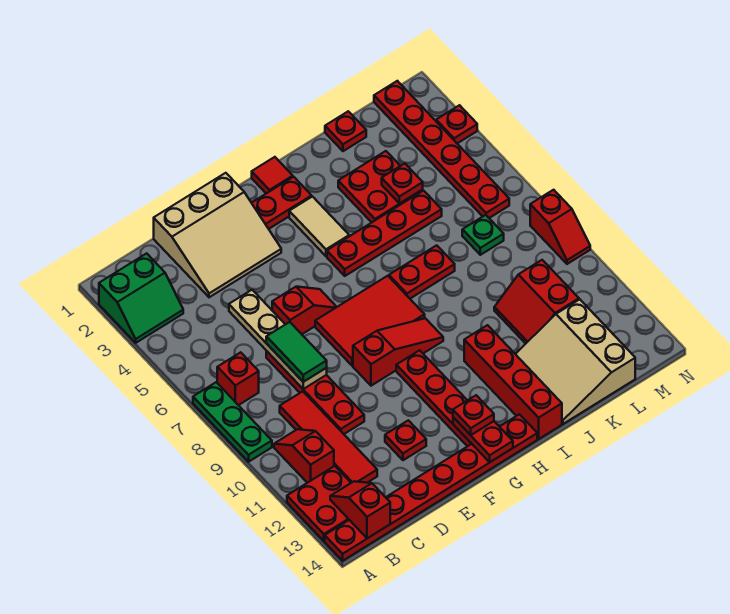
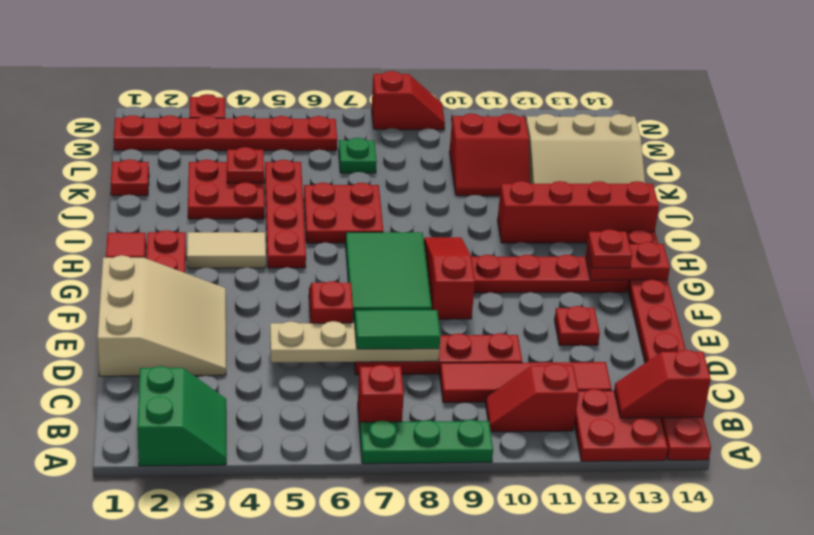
red 2x3 tile [315,276,425,366] -> green 2x3 tile [346,232,432,320]
red 1x2 plate [389,245,455,299] -> red 2x2 plate [304,183,383,243]

